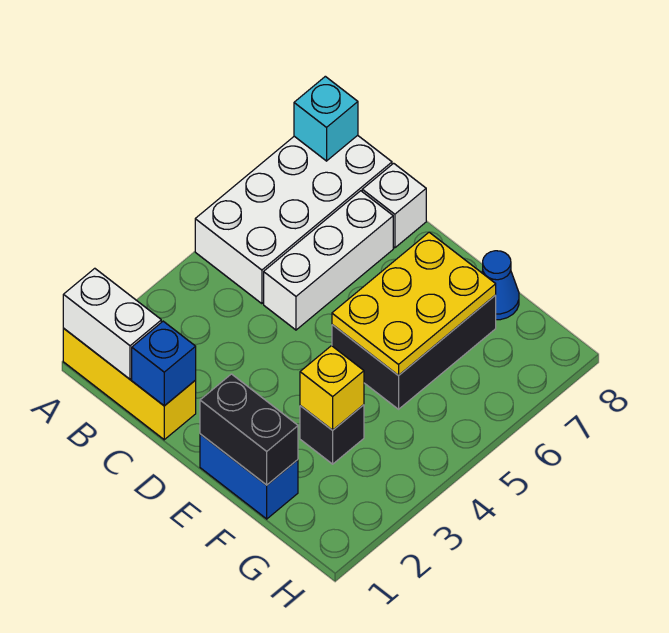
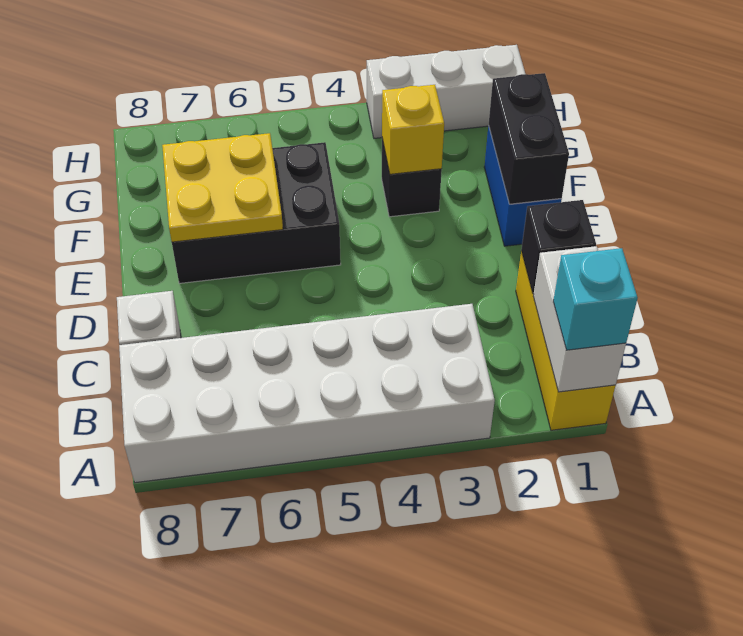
white 2x4 brick [195,135,392,304] -> white 2x6 brick [119,304,495,483]
cyan 1x1 brick [294,76,358,161] -> cyan 1x1 brick moved to [553,248,638,350]
blue 1x1 brick [132,321,196,406] -> black 1x1 brick [521,200,596,294]
white 1x3 brick [264,191,393,330] -> white 1x3 brick moved to [367,45,525,138]
yellow 2x3 plate [332,232,496,376] -> yellow 2x2 plate [162,133,283,242]
blue 1x1 cone [482,251,519,320] -> none

